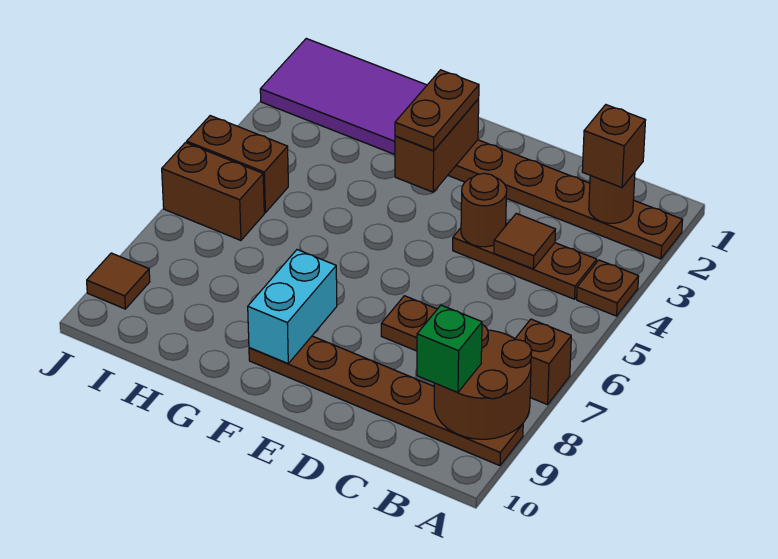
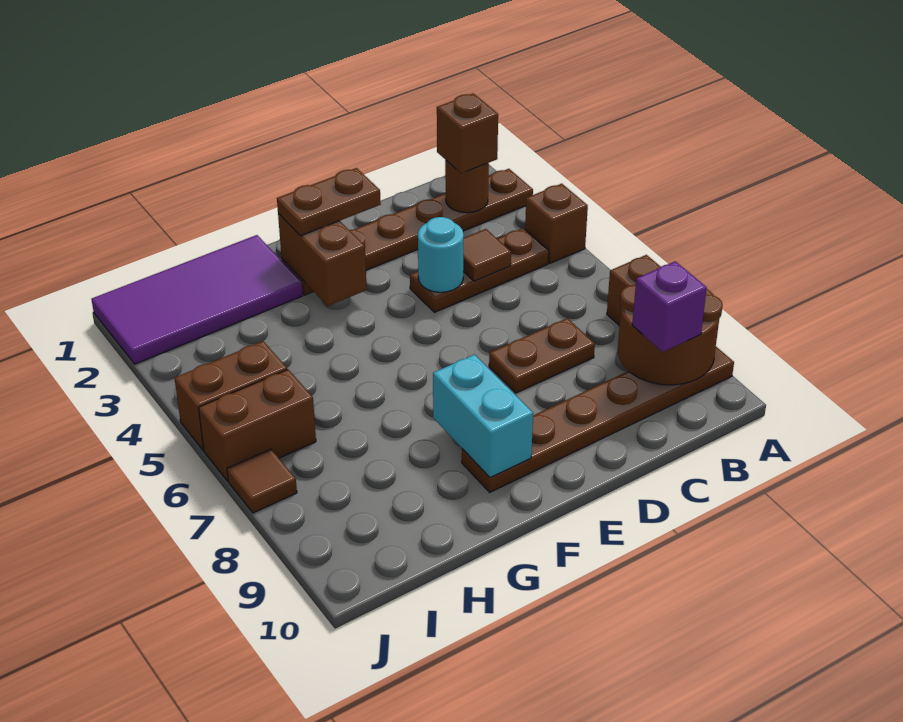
brown 1x1 plate [577,260,639,316] -> brown 1x1 brick [525,184,588,263]
green 1x1 brick [417,305,482,393] -> purple 1x1 brick [632,261,707,352]
brown 1x1 round brick [461,173,507,247] -> cyan 1x1 round brick [418,217,464,292]
brown 1x2 plate [395,70,479,151] -> brown 1x2 plate turned to [277,168,381,236]
brown 1x1 tile [87,253,150,309] -> brown 1x1 tile moved to [227,449,297,513]

